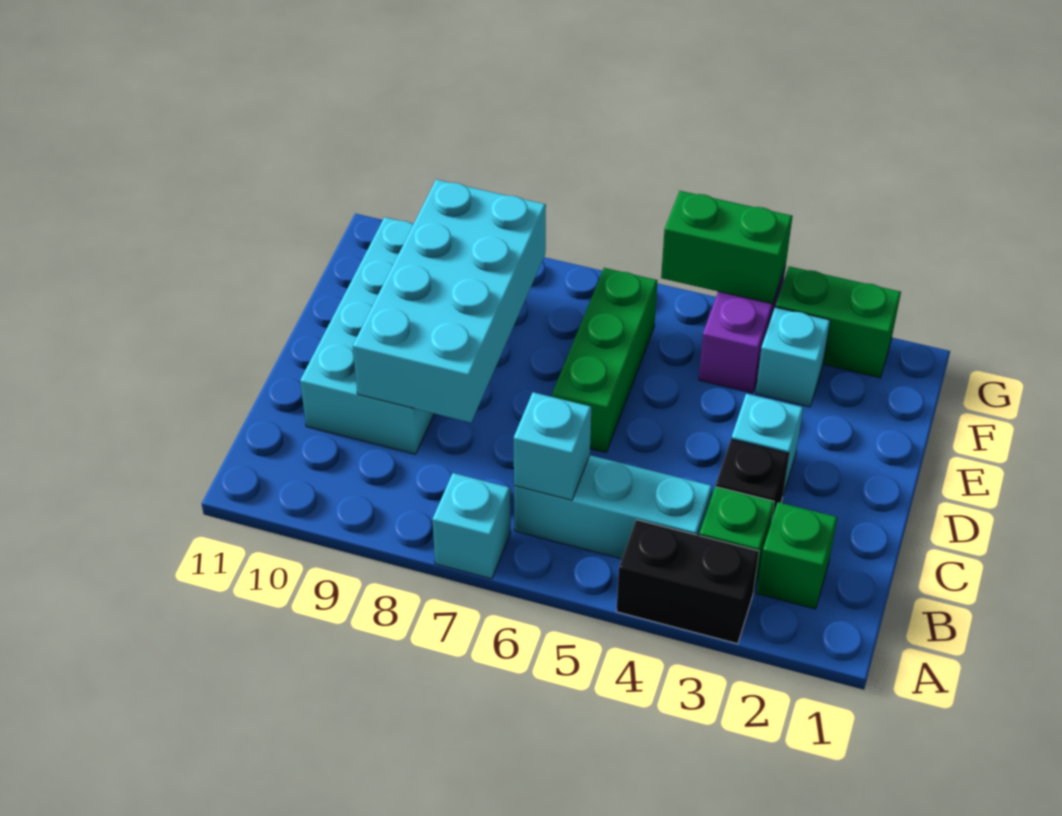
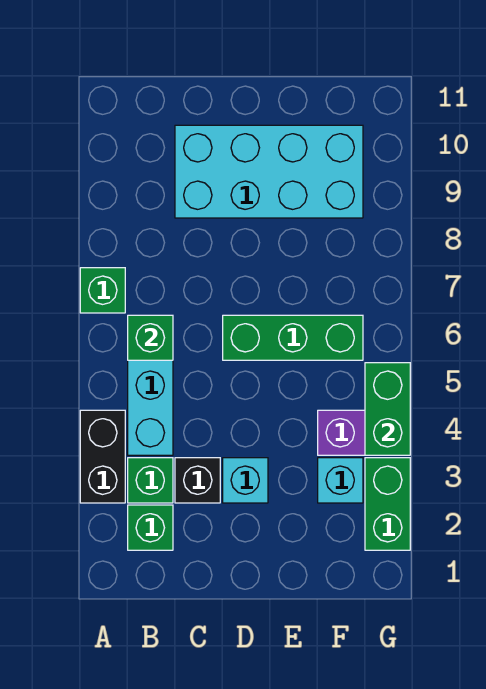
cyan 1x1 brick [432,473,511,579] -> green 1x1 brick [80,268,125,313]
cyan 1x1 brick [514,392,591,500] -> green 1x1 brick [128,315,173,360]
cyan 2x4 brick [353,180,546,422] -> none

